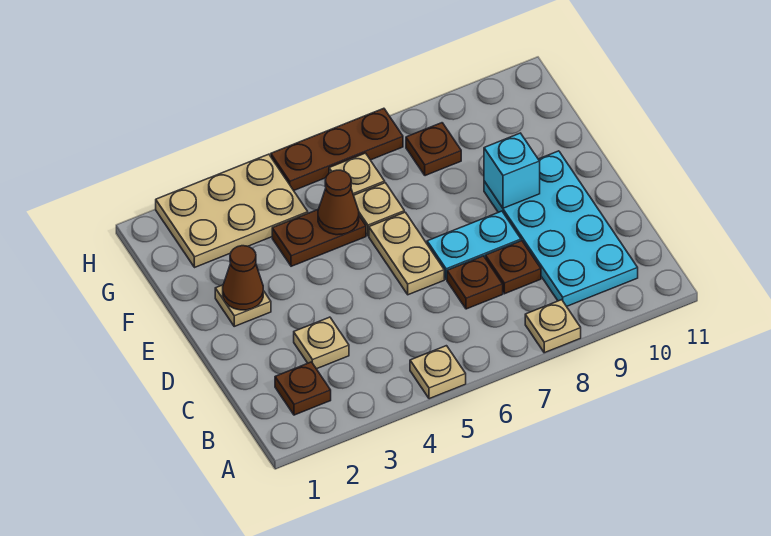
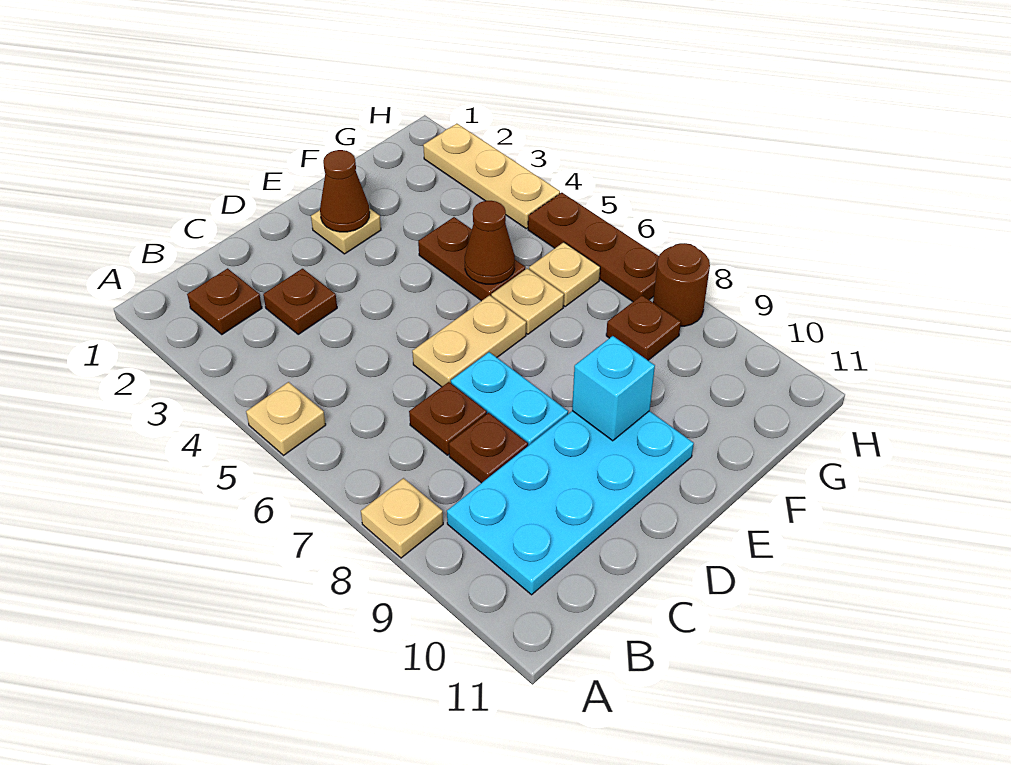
tan 1x1 plate [294,317,349,369] -> brown 1x1 plate [263,269,337,334]
tan 2x3 plate [156,154,308,267] -> tan 1x3 plate [423,124,560,229]
none -> brown 1x1 round brick [653,243,710,326]

